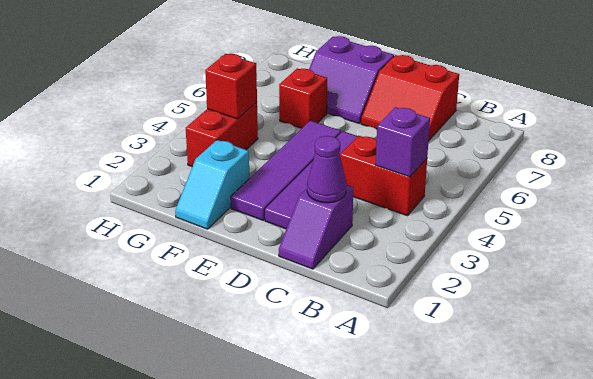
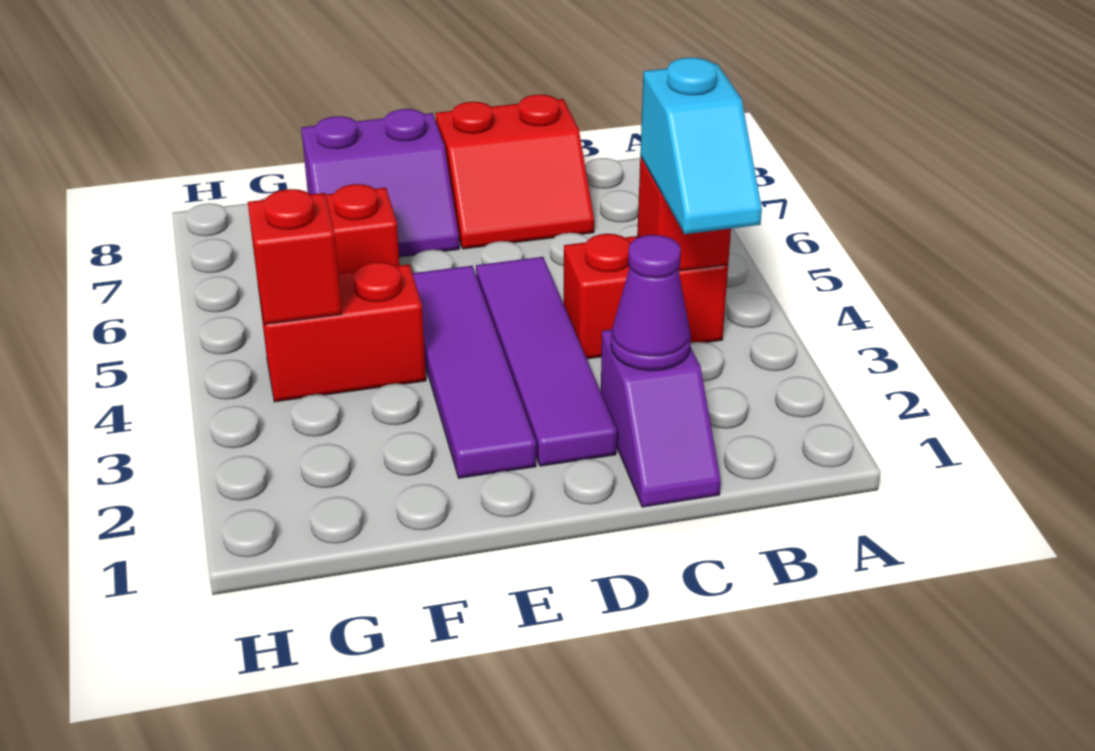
purple 1x1 brick [376,107,430,177] -> red 1x1 brick [637,157,731,271]
cyan 1x2 slope [175,140,249,229] -> cyan 1x2 slope moved to [640,57,762,234]
red 1x2 brick [186,102,258,167] -> red 1x2 brick turned to [258,262,426,402]

